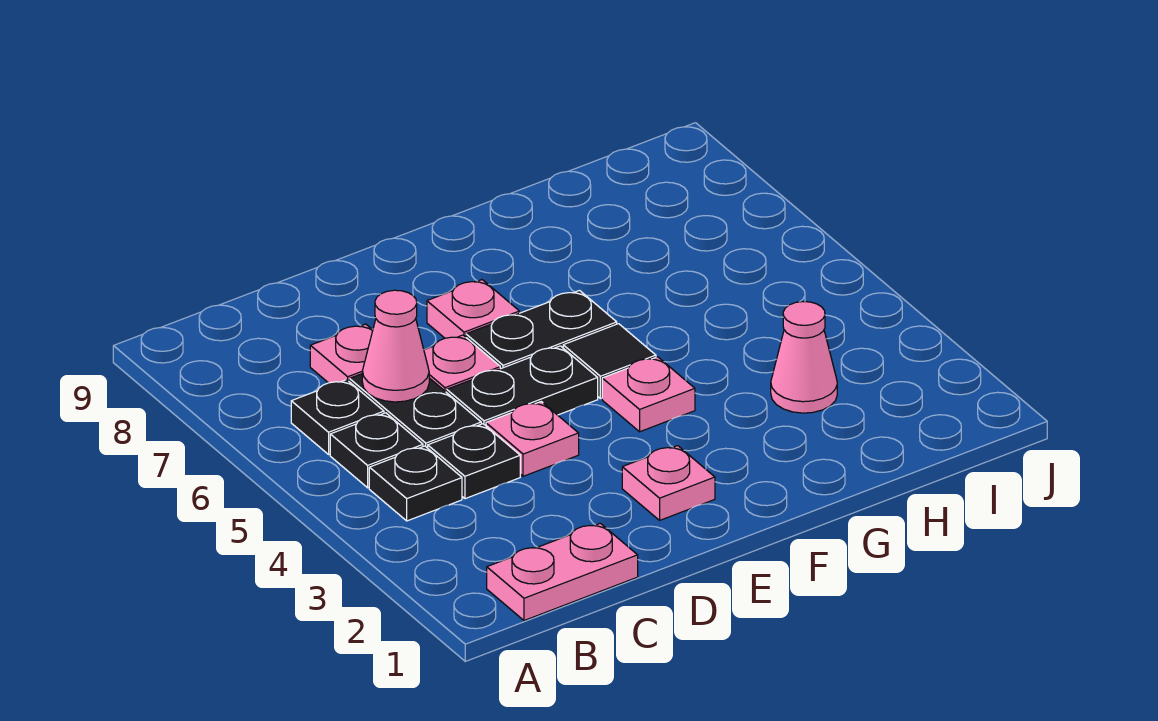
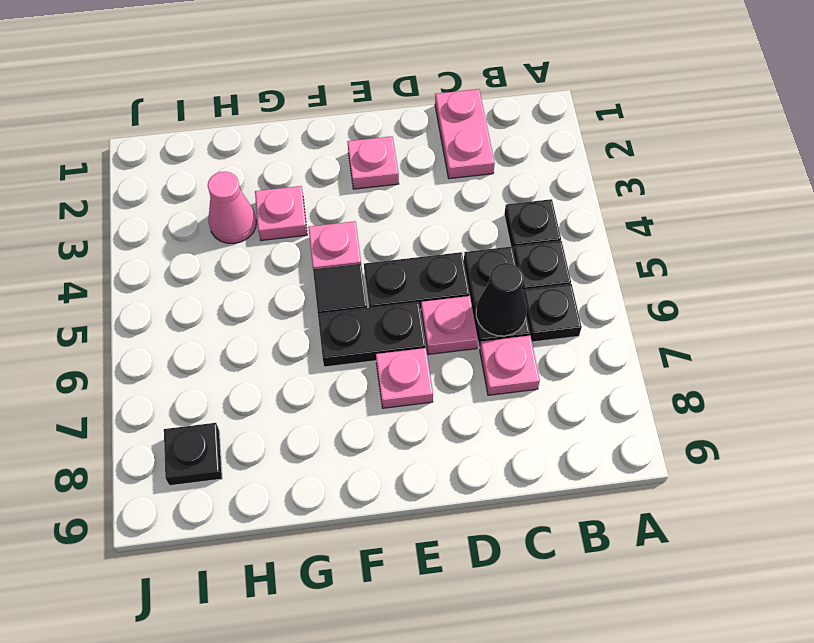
pink 1x2 plate [487,523,638,621] -> pink 1x2 plate turned to [435,89,495,179]
black 1x1 plate [428,424,520,499] -> black 1x1 plate moved to [164,423,222,486]
pink 1x1 cone [362,290,429,402] -> black 1x1 cone [476,263,527,336]
pink 1x1 plate [486,402,579,476] -> pink 1x1 plate moved to [255,186,307,240]

